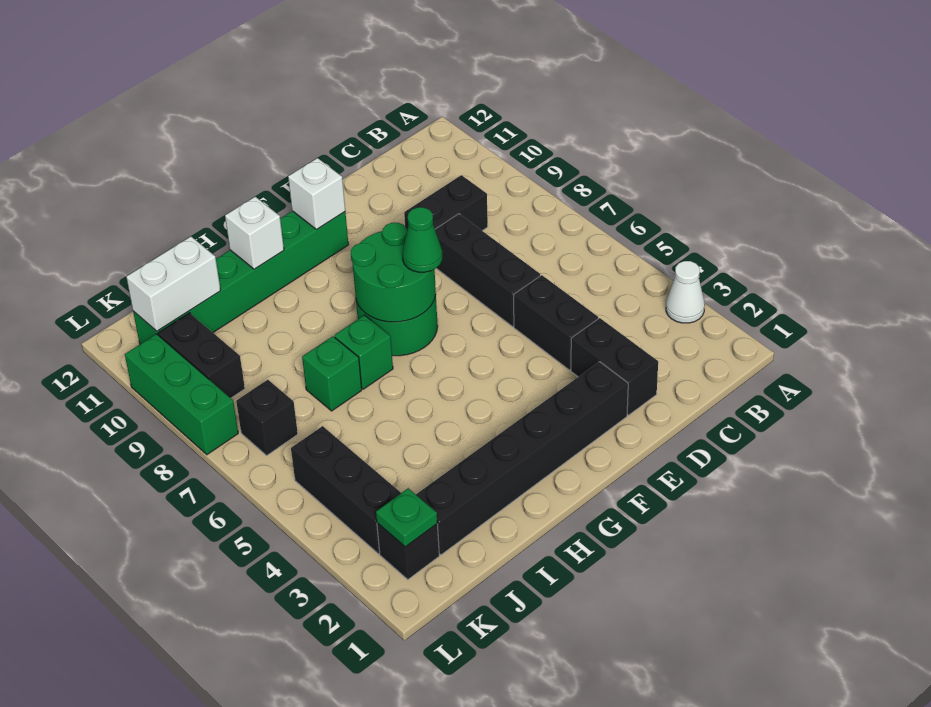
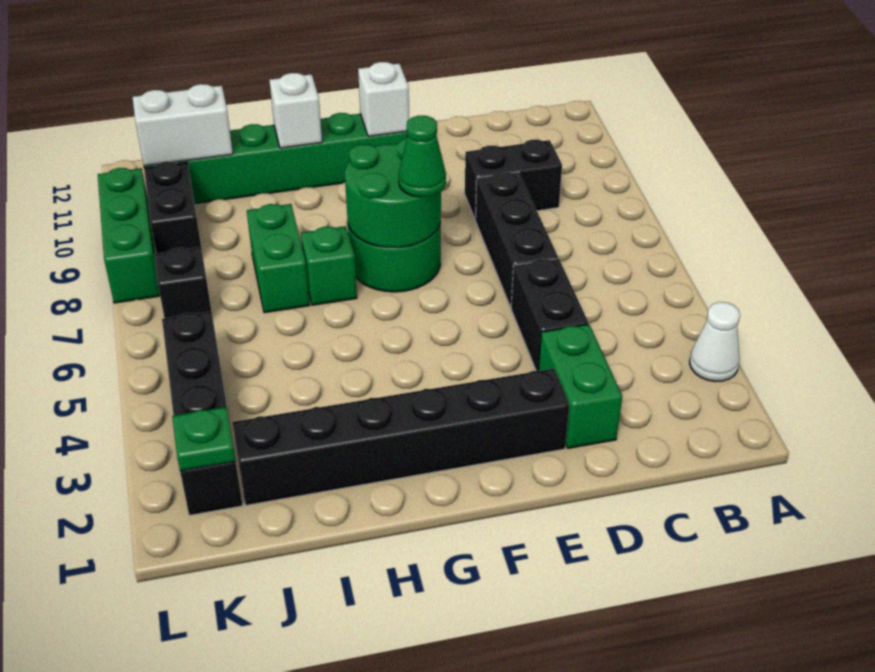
black 1x2 brick [571,318,658,415] -> green 1x2 brick [539,324,622,448]
green 1x1 brick [302,336,362,411] -> green 1x2 brick [247,204,310,313]

